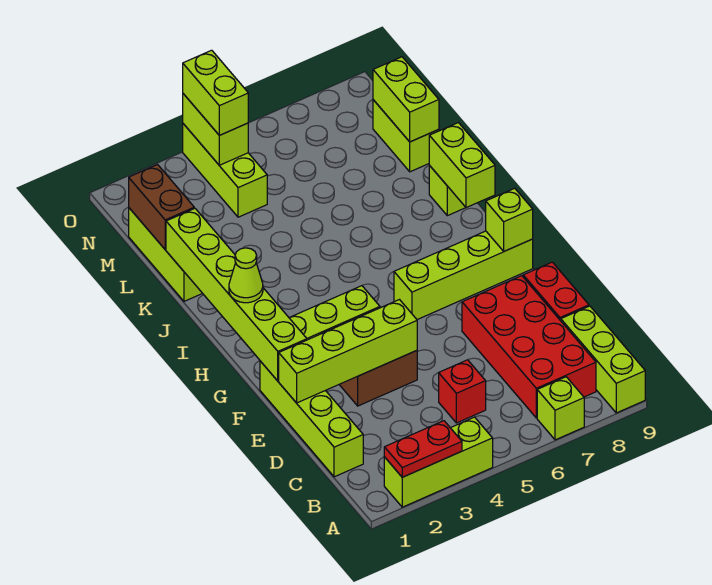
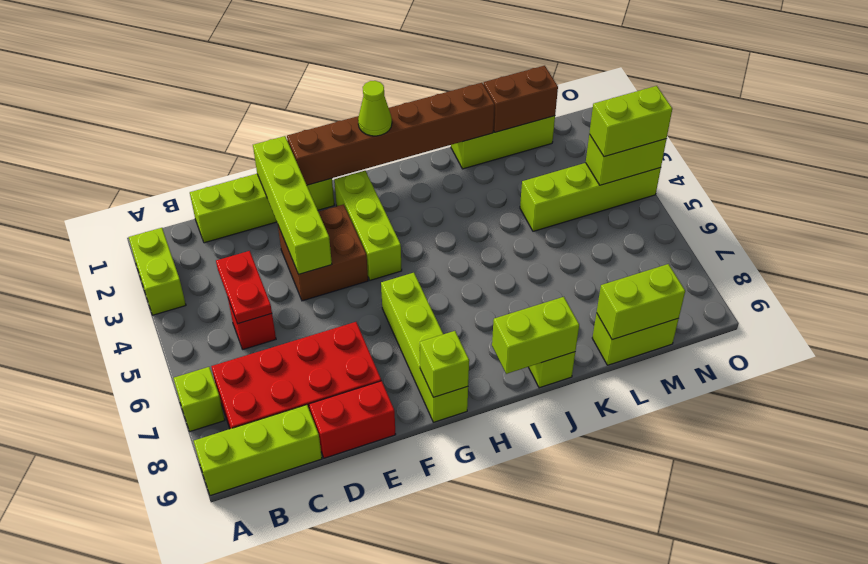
lime 1x3 brick [384,417,493,507] -> lime 1x2 brick [129,228,186,315]
red 1x2 plate [384,421,462,477] -> red 1x2 plate moved to [216,251,272,324]
lime 1x6 brick [166,208,307,381] -> brown 1x6 brick [287,83,495,185]
lime 1x3 brick [183,124,267,217] -> lime 1x4 brick [520,163,661,231]

